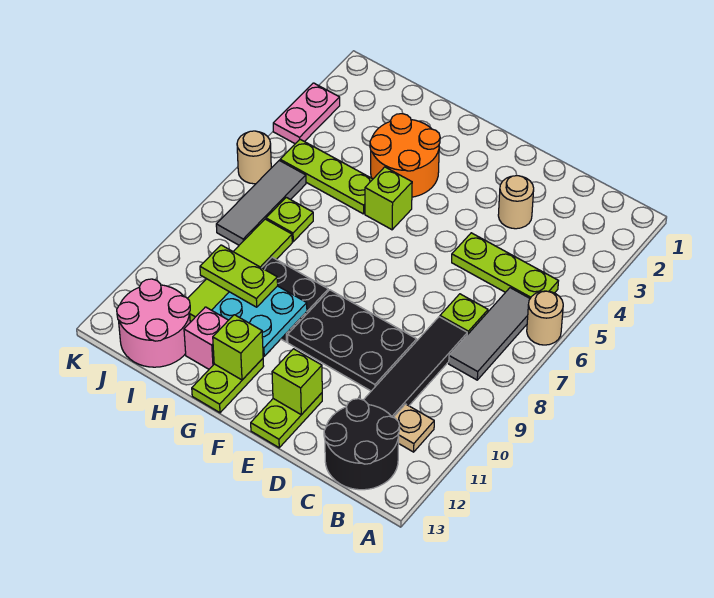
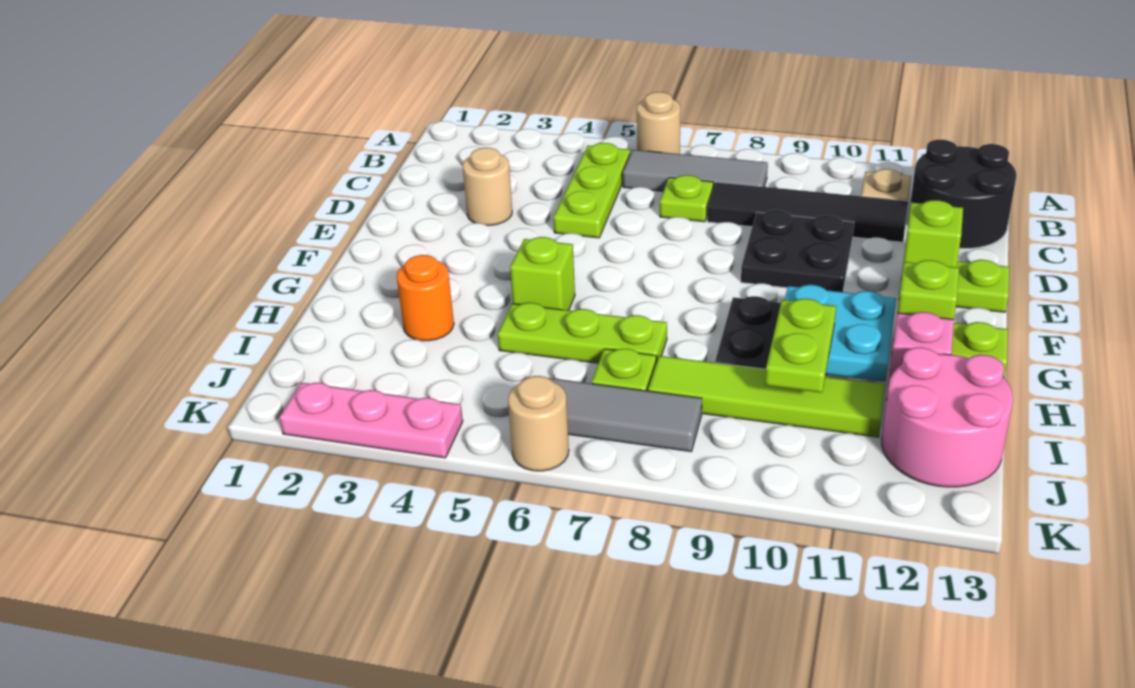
black 2x3 plate [288,290,417,391] -> black 2x2 plate [741,210,854,292]
orange 2x2 round brick [370,114,440,197] -> orange 1x1 round brick [397,255,454,341]
lime 1x3 plate [280,139,373,214] -> lime 1x3 plate turned to [498,303,667,363]
pink 1x2 plate [273,83,340,144] -> pink 1x3 plate [279,382,463,458]

